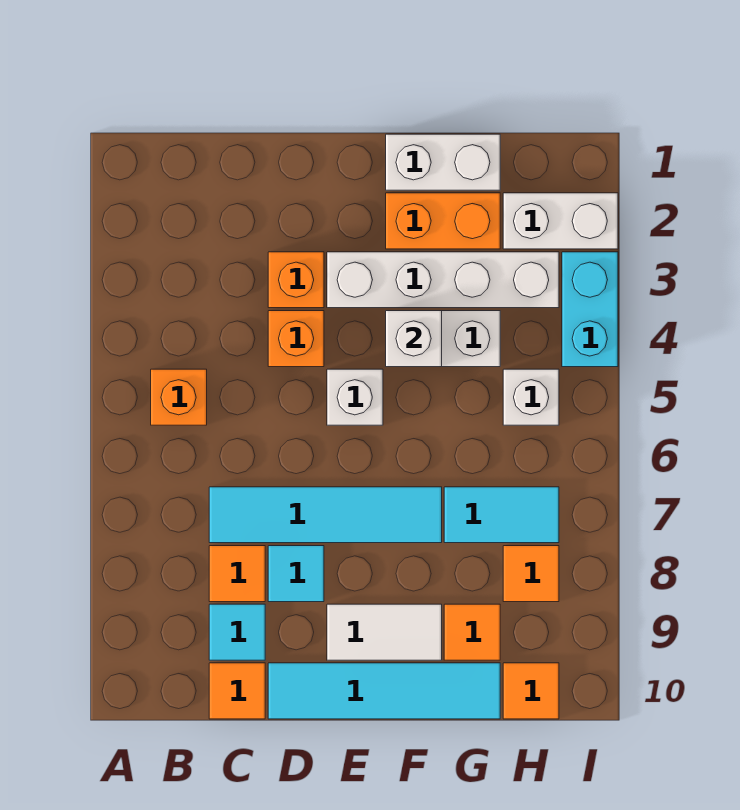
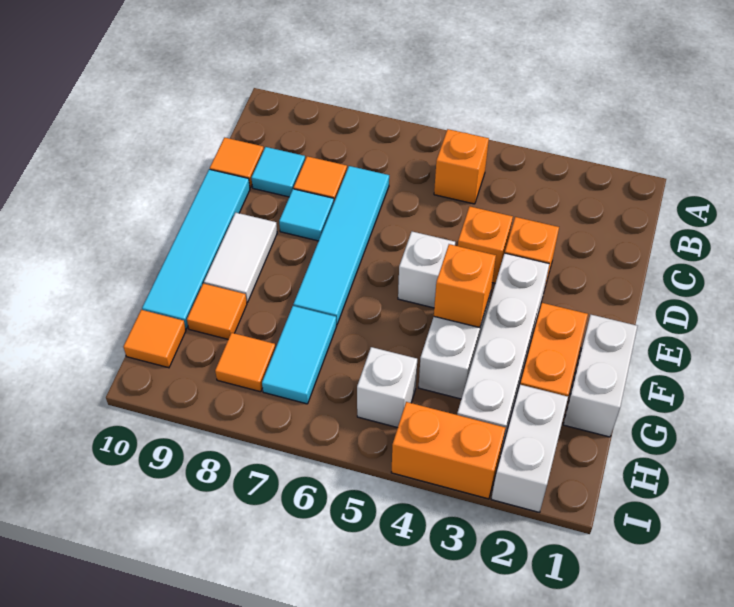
white 1x1 brick [386,311,442,367] -> orange 1x1 brick [434,244,496,328]
cyan 1x2 brick [562,252,618,367] -> orange 1x2 brick [391,402,506,499]

